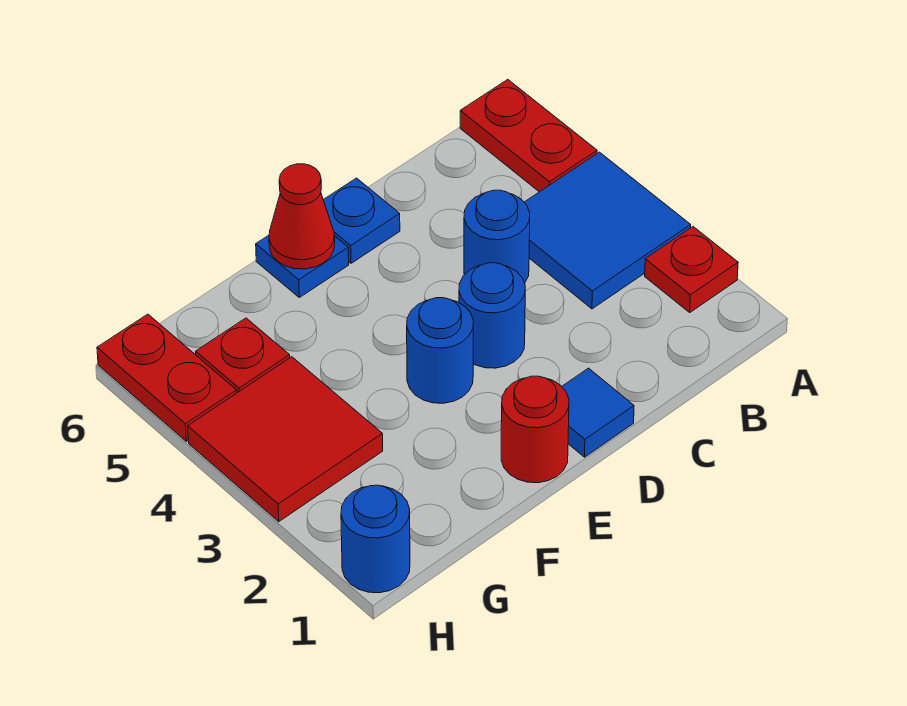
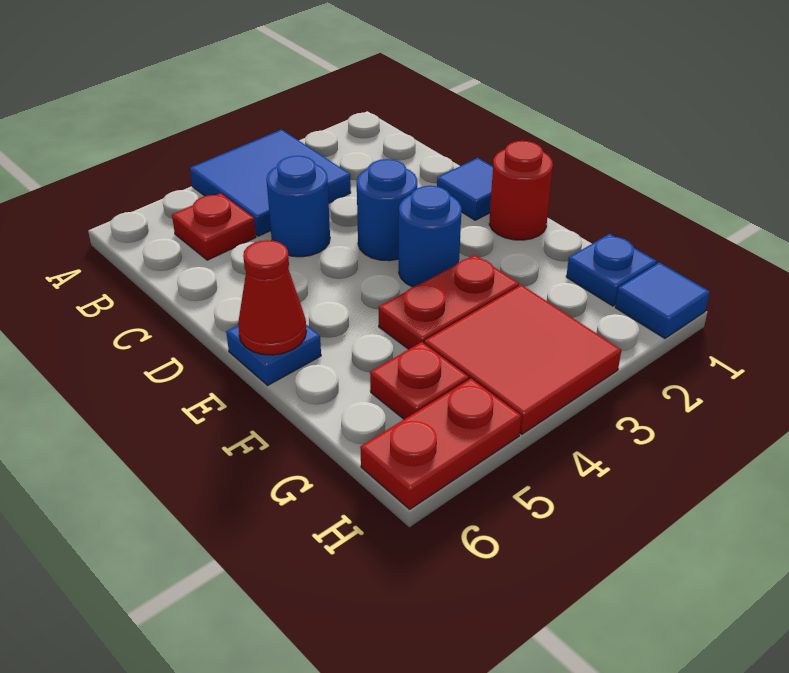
red 1x1 plate [645,227,738,312] -> red 1x1 plate moved to [172,193,256,260]
red 1x2 plate [460,80,597,192] -> red 1x2 plate moved to [379,255,519,349]
blue 1x1 plate [324,178,400,263] -> blue 1x1 plate moved to [566,234,657,306]
blue 1x1 round brick [341,485,410,593] -> blue 1x1 tile [615,263,710,338]

